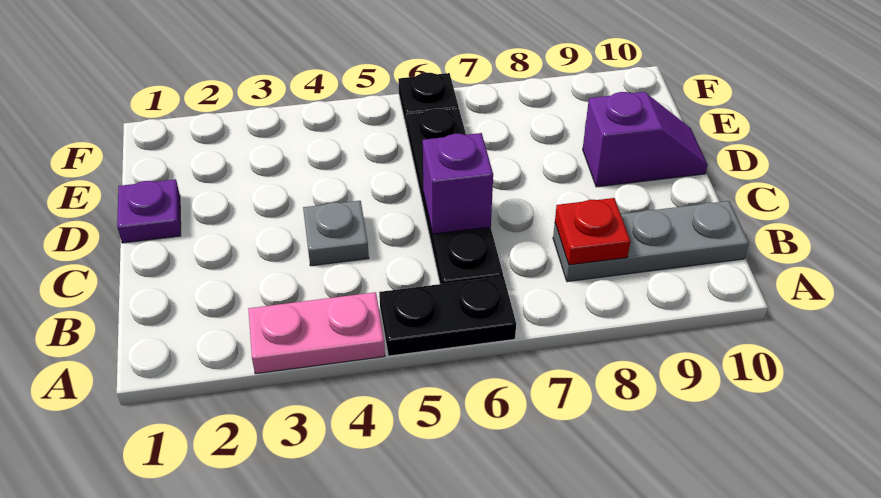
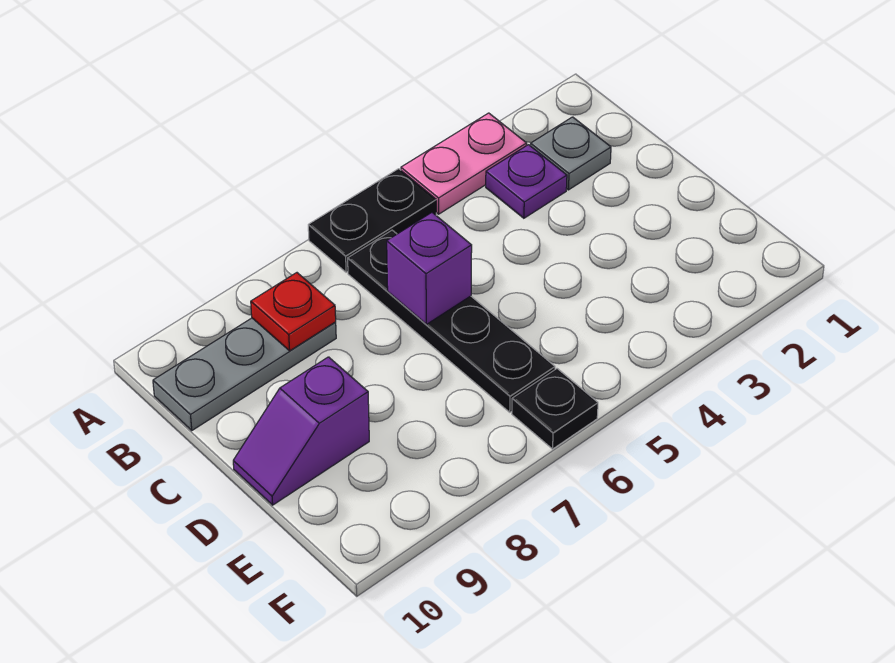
grey 1x1 plate [303,201,369,266] -> grey 1x1 plate moved to [531,117,611,190]
purple 1x1 plate [117,179,181,243] -> purple 1x1 plate moved to [486,145,567,218]

